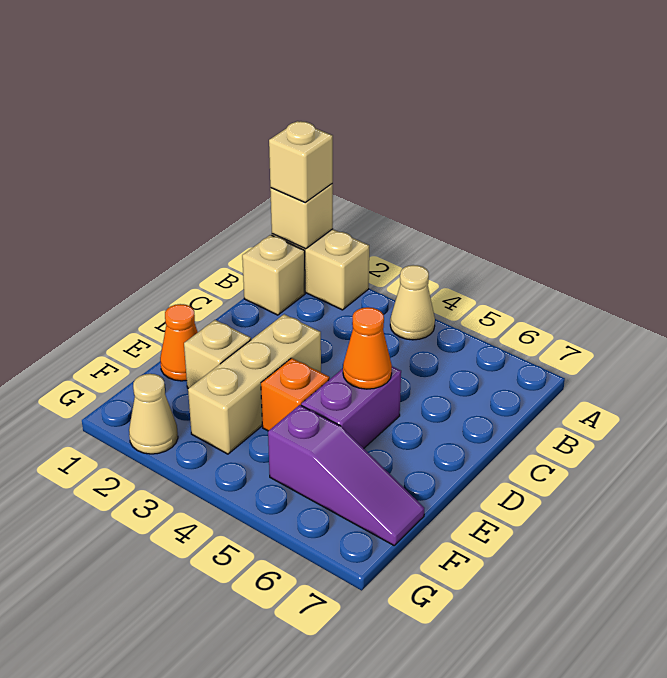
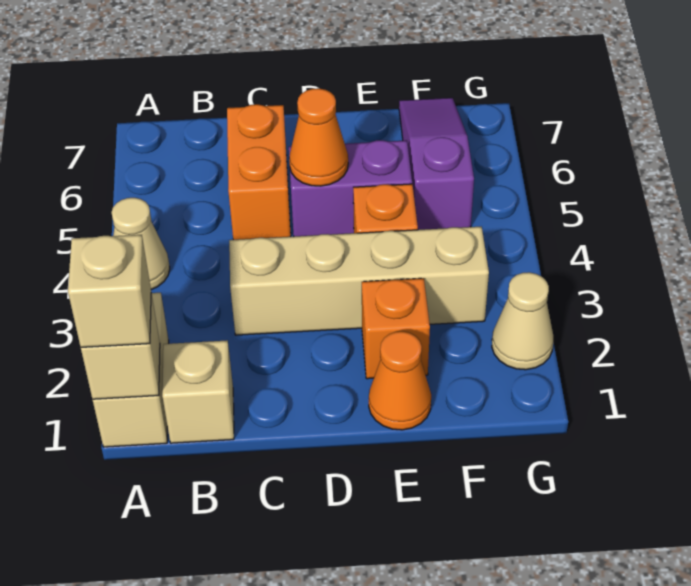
none -> orange 1x2 brick [227,104,291,240]
tan 1x3 brick [188,314,321,454] -> tan 1x4 brick [229,227,489,335]
tan 1x1 brick [184,320,251,389] -> orange 1x1 brick [362,278,430,379]

